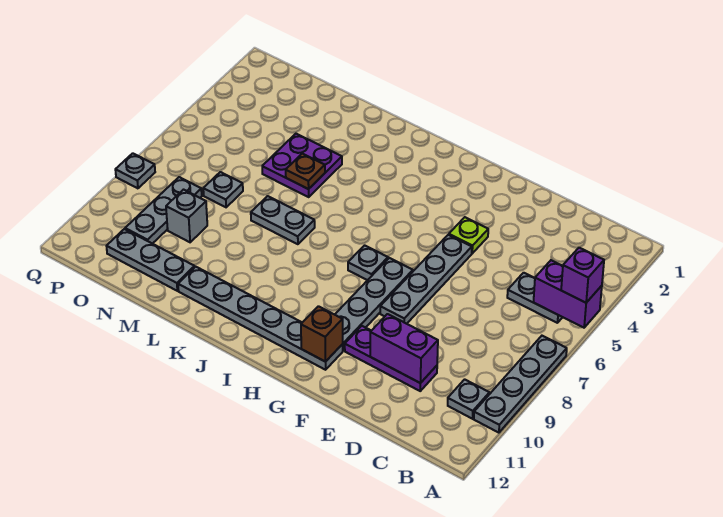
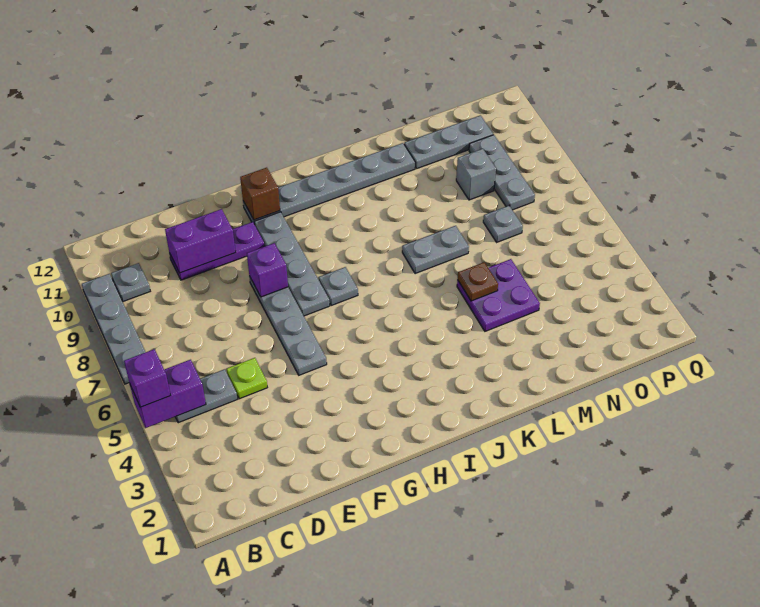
lime 1x1 plate [449,217,488,253] -> lime 1x1 plate moved to [227,358,267,399]
none -> purple 1x1 brick [247,243,288,297]
grey 1x1 plate [115,153,155,188] -> none

